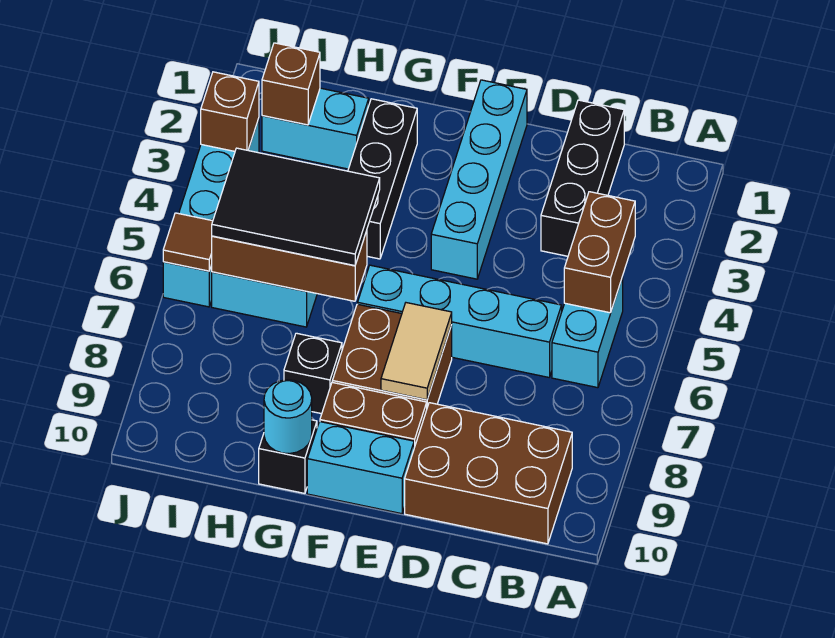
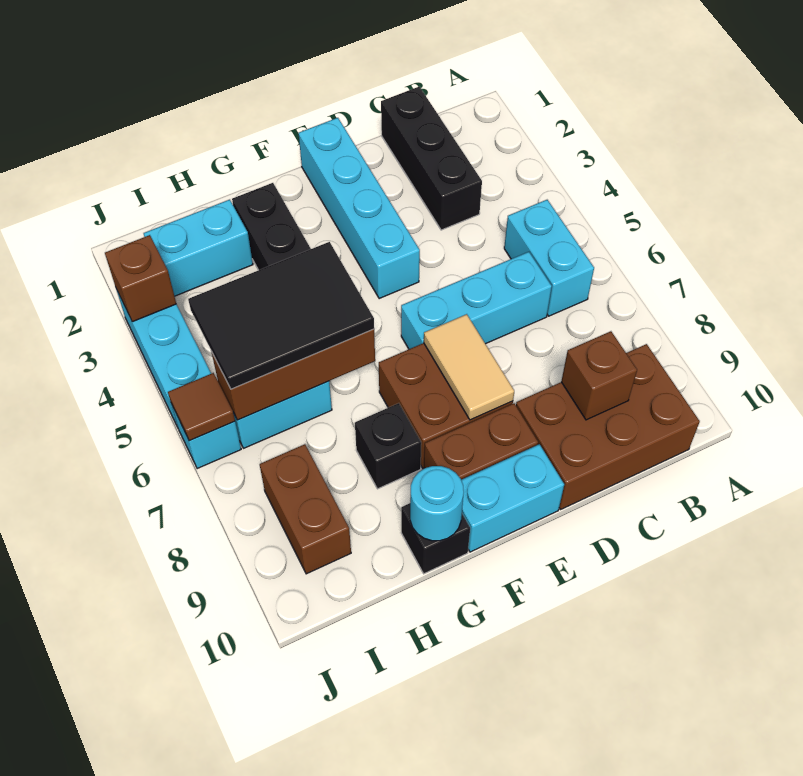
brown 1x2 brick [564,192,635,313] -> brown 1x2 brick moved to [260,444,351,574]
cyan 1x4 brick [358,265,562,377] -> cyan 1x3 brick [401,252,552,349]
brown 1x1 brick [262,43,320,125] -> brown 1x1 brick moved to [561,331,637,420]

